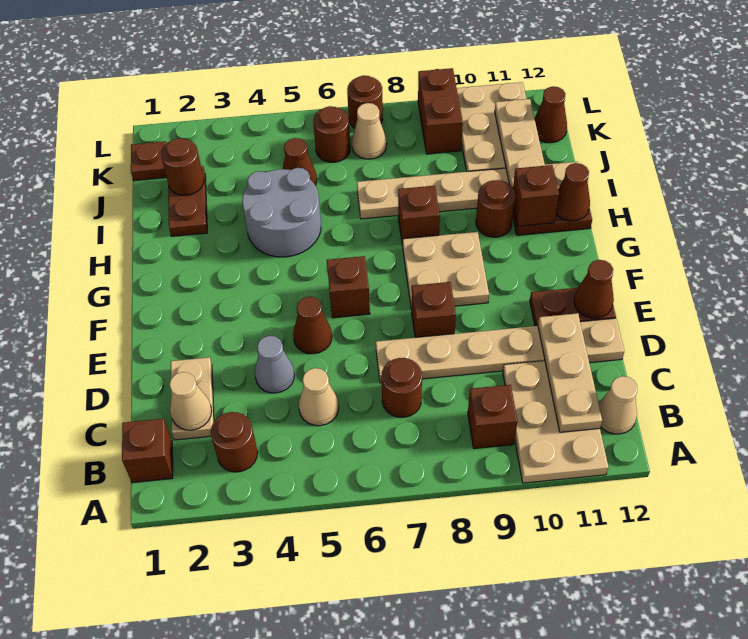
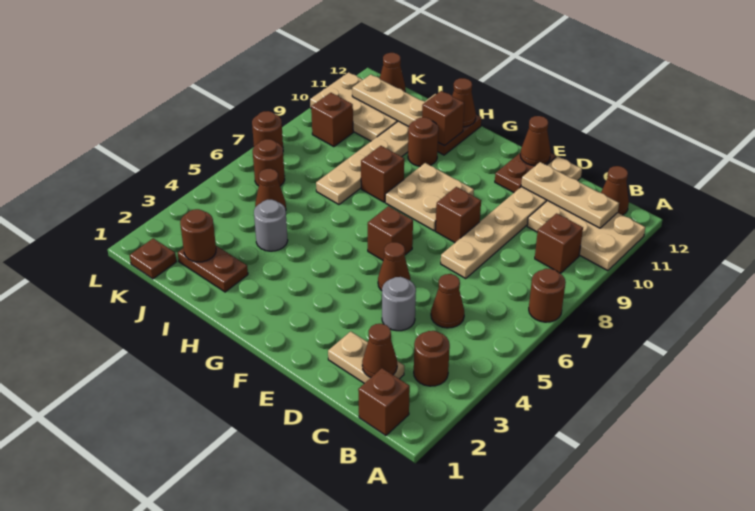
tan 1x1 cone [598,376,637,434] -> brown 1x1 cone [601,166,629,215]
tan 1x1 cone [169,372,212,430] -> brown 1x1 cone [362,324,397,378]
tan 1x1 cone [299,368,339,426] -> brown 1x1 cone [431,274,464,328]
brown 1x1 round brick [381,358,422,417] -> brown 1x1 round brick moved to [529,269,566,322]
grey 1x1 cone [255,336,294,393] -> grey 1x1 round brick [382,277,416,331]
grey 2x2 round brick [242,168,321,257] -> grey 1x1 round brick [254,200,288,251]
tan 1x1 cone [352,103,387,159] -> none
brown 1x2 brick [418,68,463,154] -> brown 1x1 brick [311,93,353,147]

